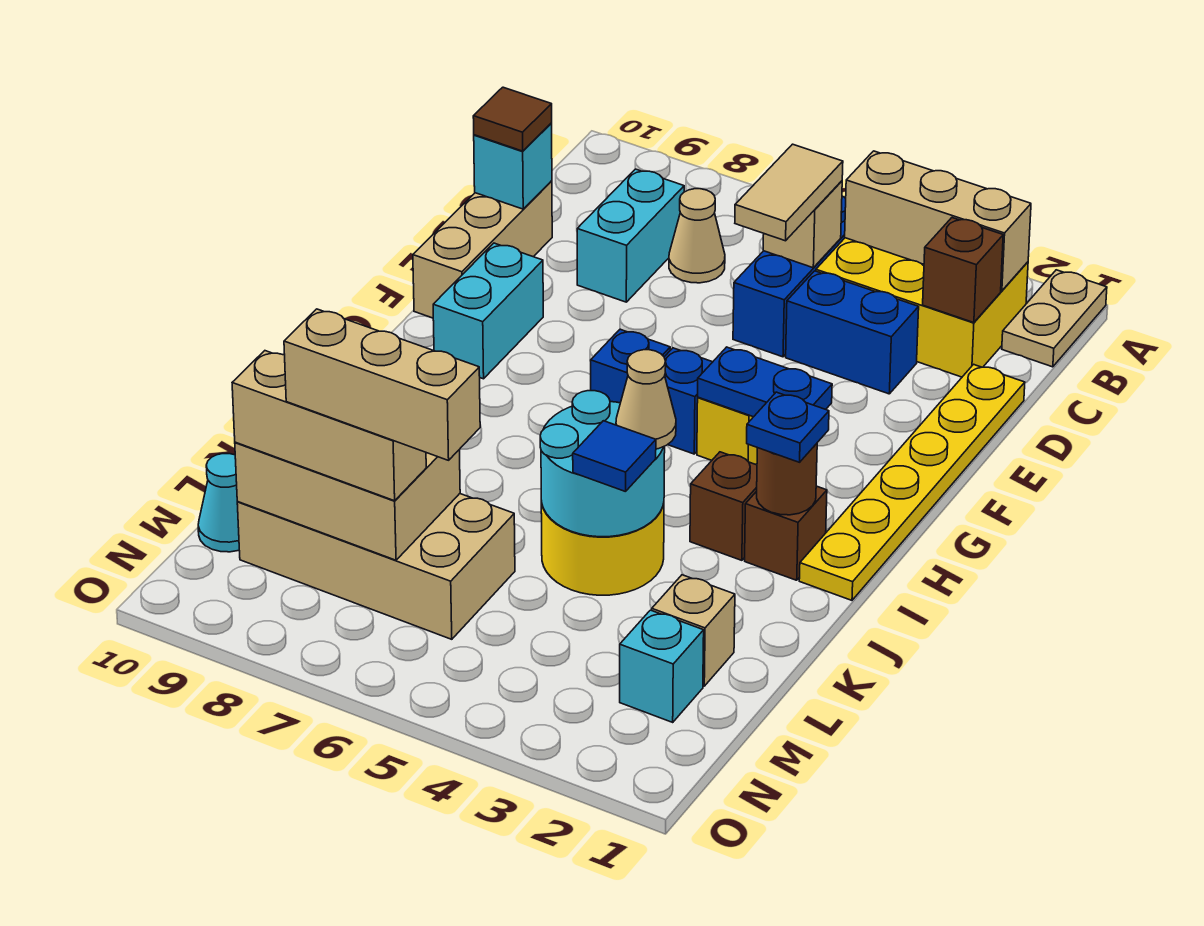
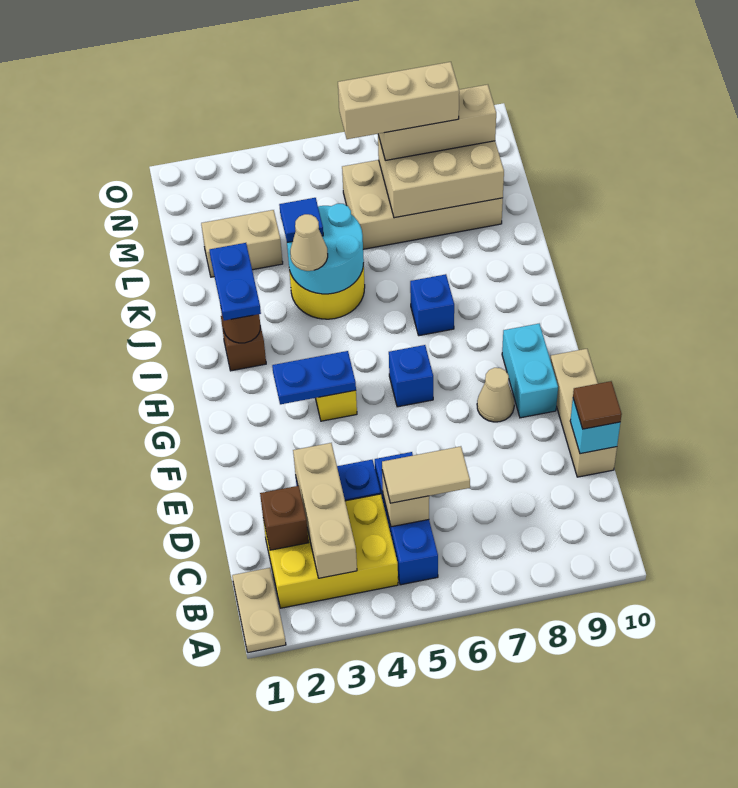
tan 1x3 brick [845,151,1031,291] -> tan 1x3 brick turned to [293,443,357,578]
tan 1x2 tile [735,144,843,241] -> tan 1x2 tile turned to [382,446,470,503]
tan 1x1 cone [669,189,725,283] -> tan 1x1 cone moved to [477,368,514,422]
cyan 1x2 brick [577,169,684,302] -> none
yellow 1x6 plate [799,364,1025,600] -> none
blue 1x1 brick [664,348,712,454] -> blue 1x1 brick moved to [410,274,454,336]
blue 1x1 plate [747,392,829,462] -> blue 1x2 plate [209,243,261,321]
brown 1x1 brick [690,452,757,560] -> none
tan 1x1 brick [652,575,735,686] -> tan 1x2 brick [201,210,283,277]
cyan 1x1 brick [620,610,704,722] -> none
cyan 1x1 cone [198,454,239,552] -> none

